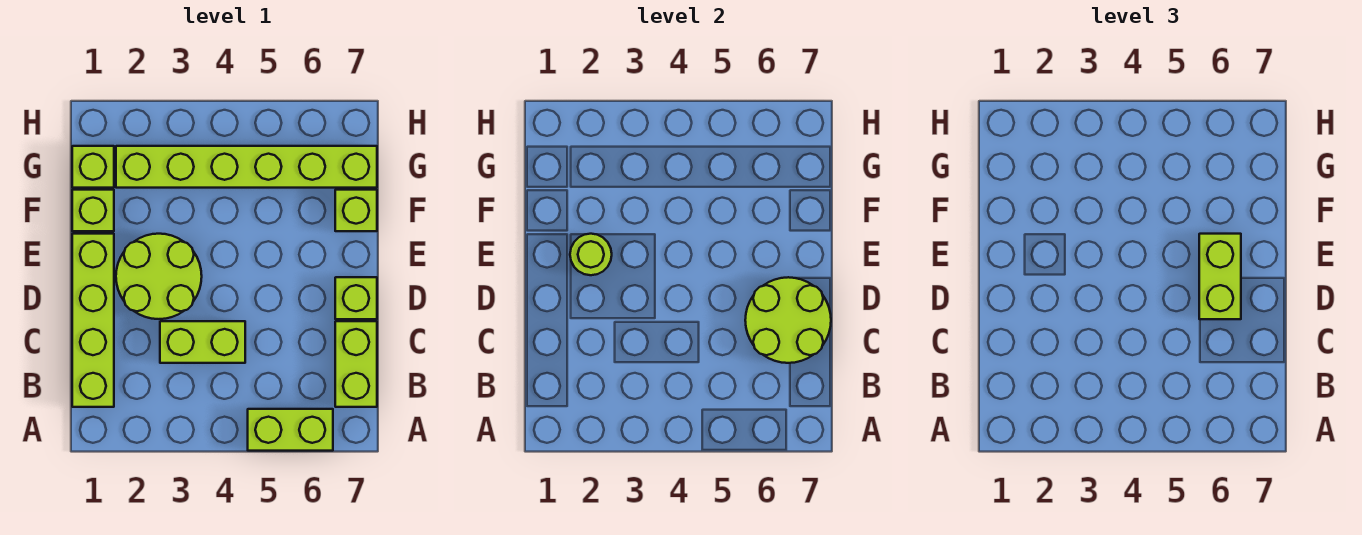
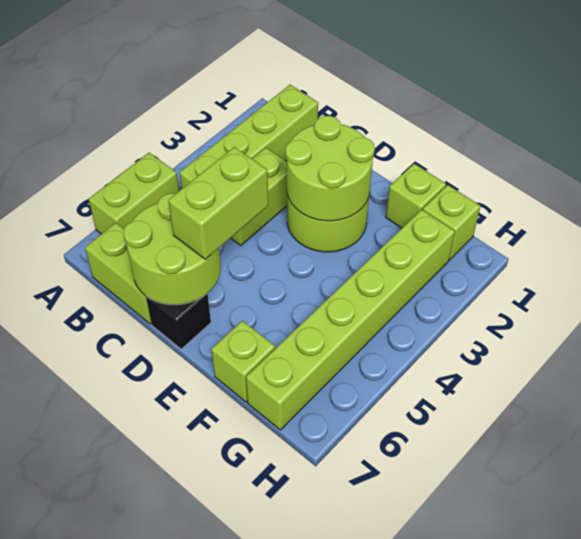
lime 1x4 brick [72,234,114,407] -> lime 1x4 brick turned to [180,85,318,188]
lime 1x2 brick [1199,234,1241,319] -> lime 1x2 brick turned to [168,147,268,259]
lime 1x1 brick [335,277,377,319] -> black 1x1 brick [146,294,211,349]
lime 1x1 round brick [570,234,612,275] -> lime 2x2 round brick [286,116,375,221]

